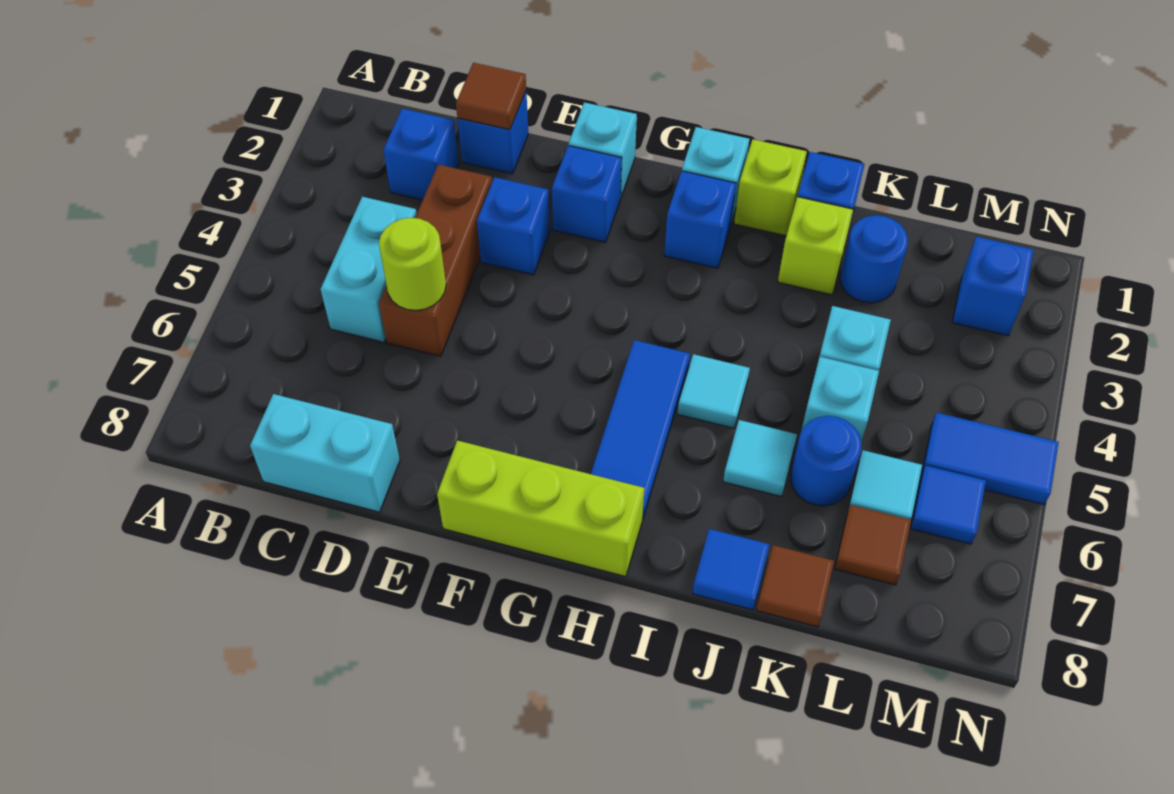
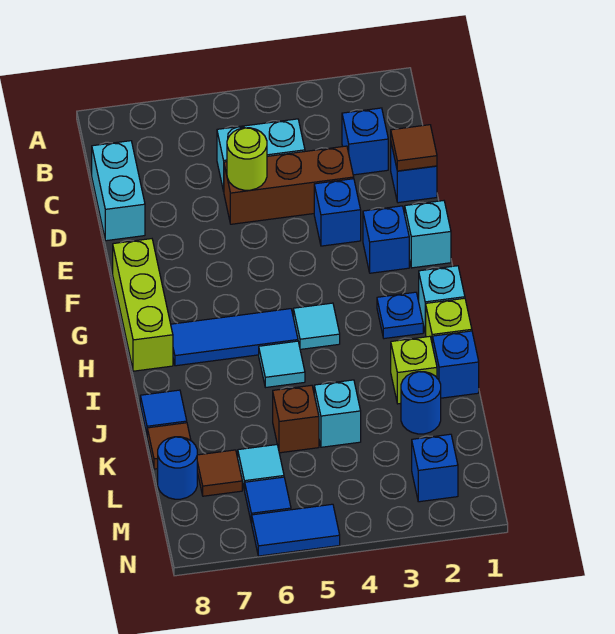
blue 1x1 brick [664,171,736,268] -> blue 1x1 plate [377,292,423,339]
cyan 1x1 tile [723,420,797,497] -> cyan 1x1 tile moved to [293,303,340,349]
cyan 1x1 brick [801,357,879,441] -> brown 1x1 brick [273,385,319,453]
blue 1x1 round brick [791,416,862,506] -> blue 1x1 round brick moved to [158,437,197,499]
blue 1x2 tile [922,413,1059,505] -> blue 1x2 tile turned to [252,504,340,556]

